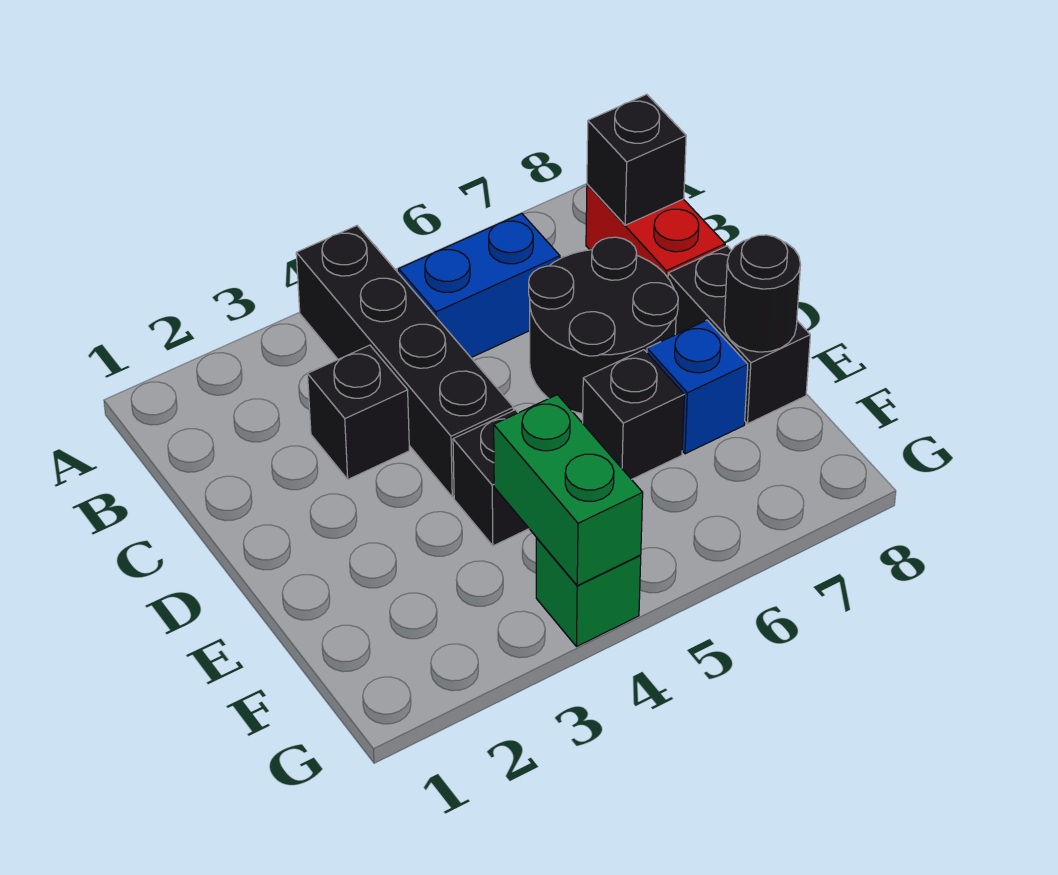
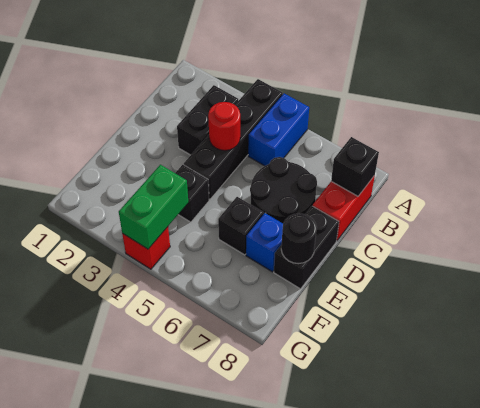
blue 1x2 brick [399,214,560,358] -> blue 1x2 brick turned to [248,93,309,166]
black 1x1 brick [308,345,409,479] -> black 1x2 brick [177,85,238,155]
none -> red 1x1 round brick [208,102,240,151]
green 1x1 brick [536,538,641,647] -> red 1x1 brick [122,227,170,269]

